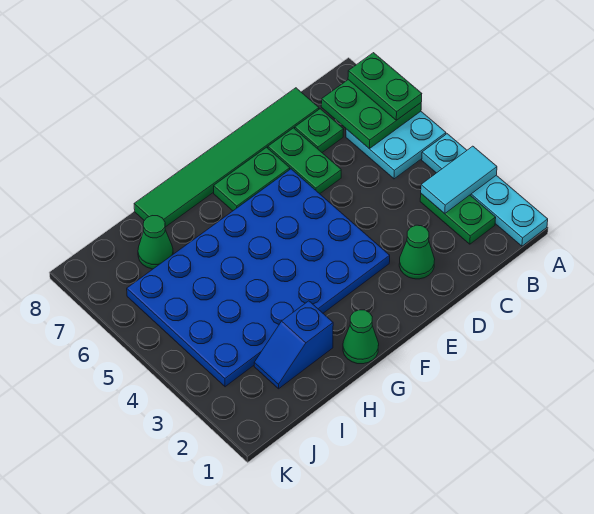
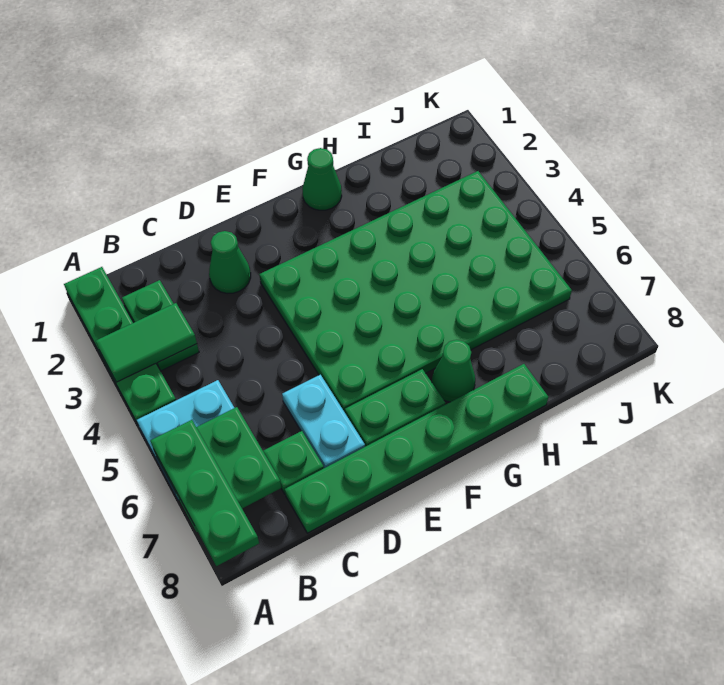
cyan 1x4 plate [422,134,548,246] -> green 1x4 plate [64,267,176,424]
cyan 1x2 tile [421,146,497,214] -> green 1x2 tile [96,303,197,382]
green 1x2 plate [348,53,422,120] -> green 1x3 plate [150,420,259,566]
green 1x6 tile [134,88,319,227] -> green 1x6 plate [285,364,548,533]
green 1x2 plate [268,128,341,194] -> cyan 1x2 plate [282,375,365,468]
blue 4x6 plate [127,169,390,387] -> green 4x6 plate [259,171,572,412]
blue 1x2 slope [254,301,333,389] -> none
green 1x1 cone [138,216,173,269] -> green 1x1 cone moved to [432,340,475,402]

